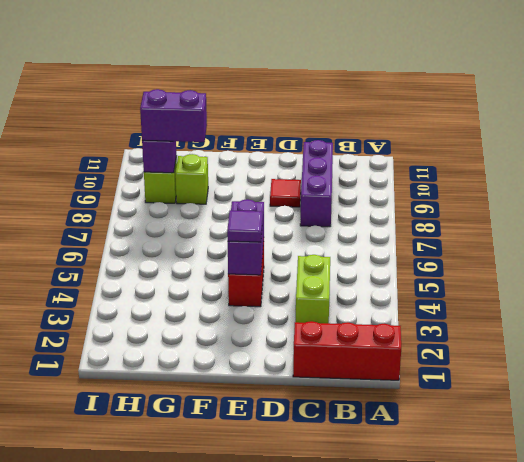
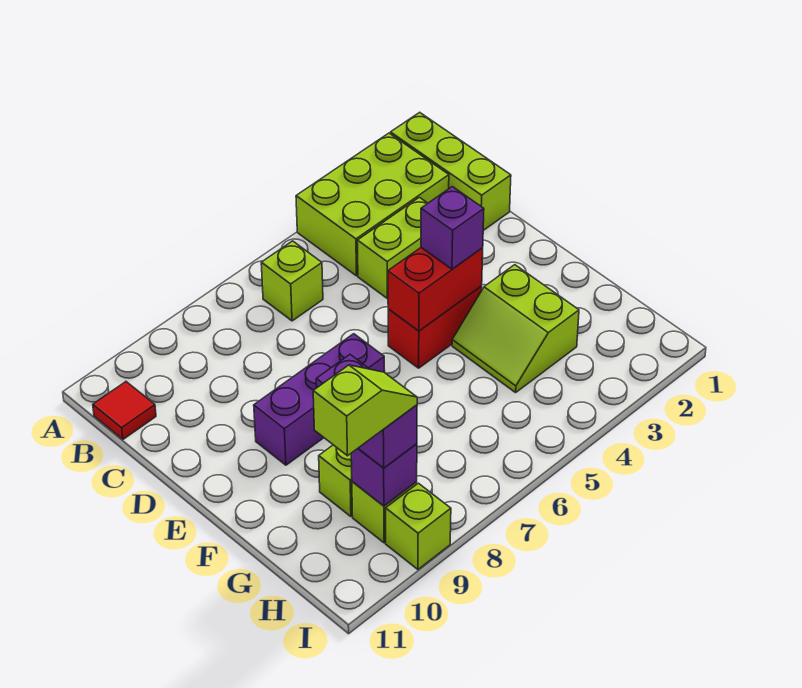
red 1x3 brick [293,321,401,380] -> lime 1x3 brick [391,112,511,231]
none -> lime 2x3 brick [296,133,449,276]
none -> lime 1x1 brick [261,241,323,321]
purple 1x3 brick [300,140,333,227] -> purple 1x3 brick moved to [254,334,385,465]
red 1x1 tile [270,179,301,207] -> red 1x1 tile moved to [93,382,156,439]
purple 1x2 brick [228,199,264,275] -> red 1x2 brick [388,248,483,331]
purple 1x1 tile [227,210,262,242] -> purple 1x1 brick [421,187,484,269]
none -> lime 2x2 slope [452,265,579,392]
none -> lime 1x2 slope [313,365,417,456]
none -> lime 1x1 brick [386,483,451,569]

